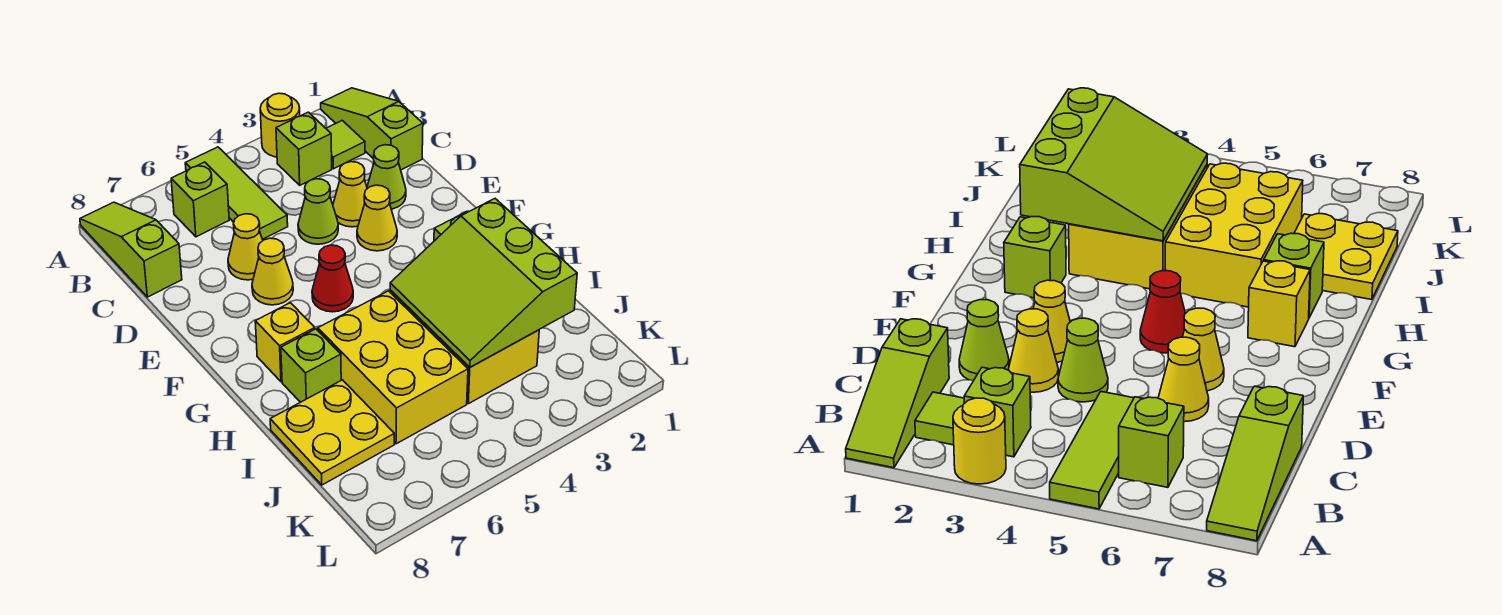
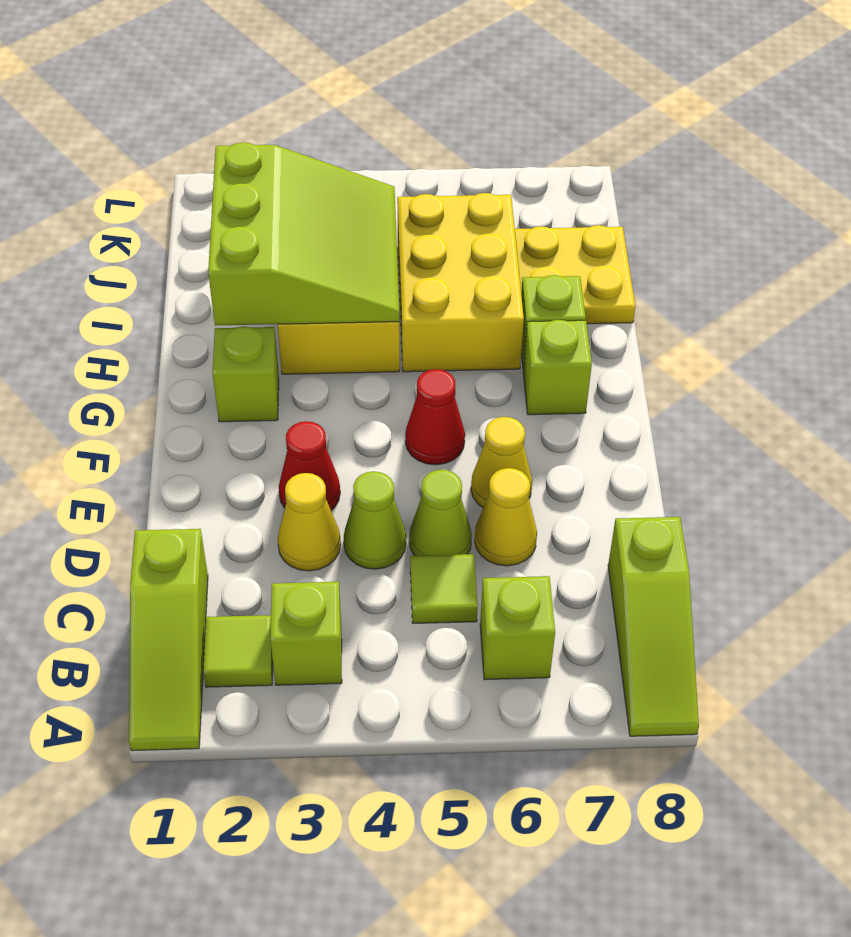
yellow 1x1 round brick [260,93,300,157] -> none
lime 1x3 tile [185,147,288,239] -> lime 1x1 tile [410,554,478,623]
lime 1x1 cone [367,145,406,209] -> lime 1x1 cone moved to [409,470,472,556]
yellow 1x1 cone [357,185,397,251] -> red 1x1 cone [279,421,340,510]
yellow 1x1 brick [255,303,315,382] -> lime 1x1 brick [523,320,592,415]

